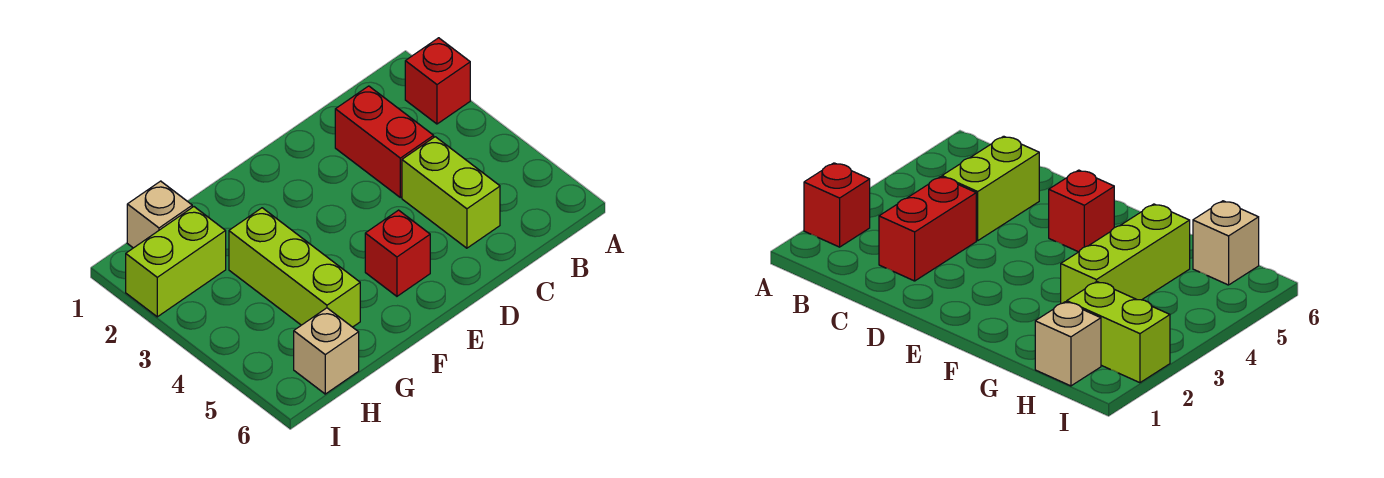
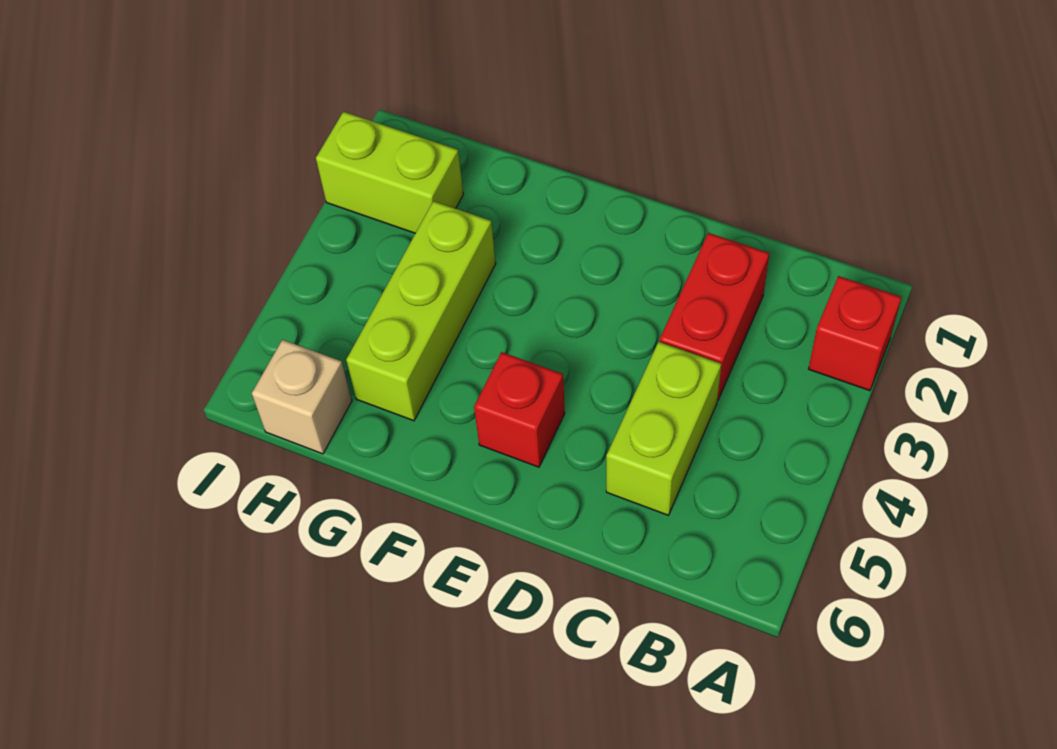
tan 1x1 brick [127,181,192,248] -> none

